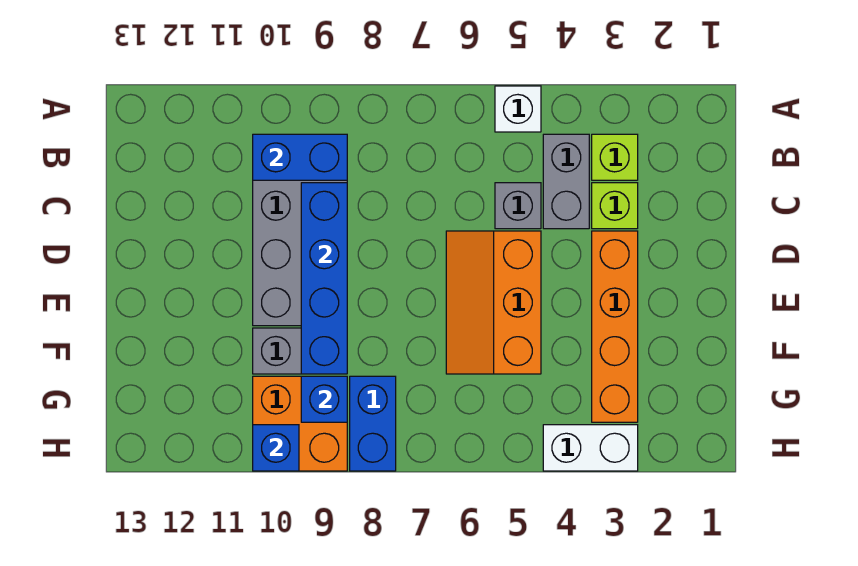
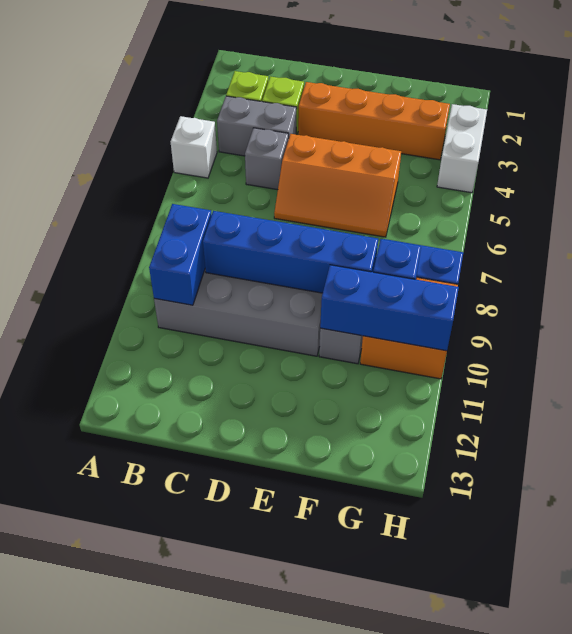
blue 1x1 brick [253,425,299,471] -> blue 1x3 brick [320,265,459,351]

